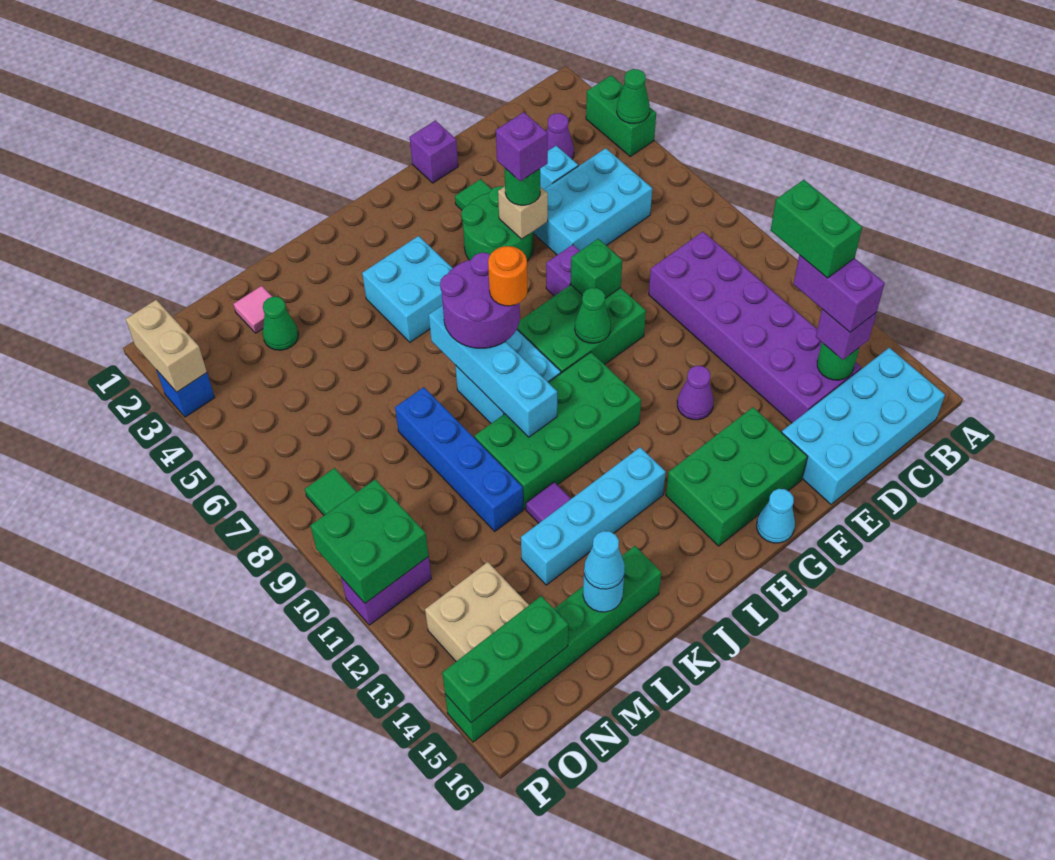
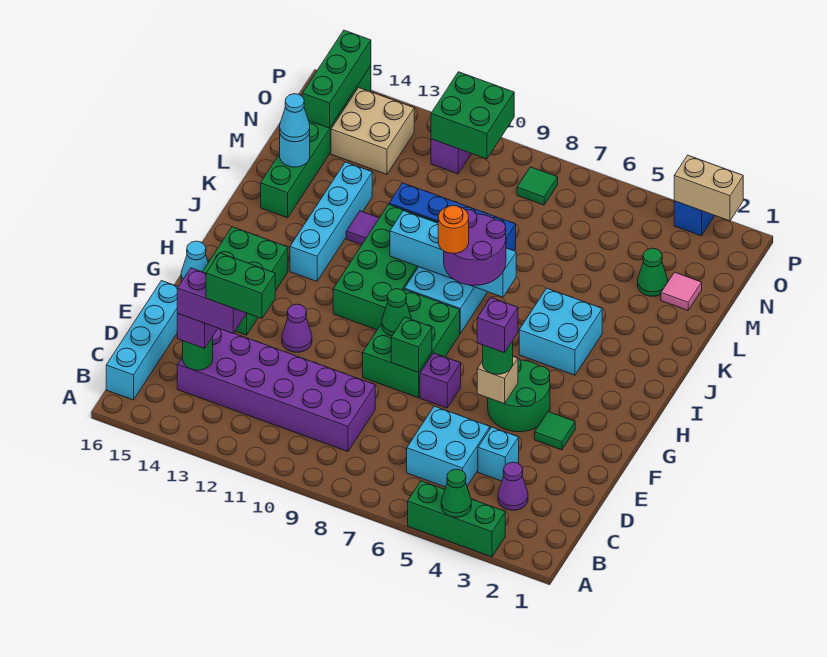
green 1x2 brick [586,76,656,156] -> green 1x3 brick [408,481,505,557]
cyan 2x4 brick [782,348,945,504] -> cyan 1x4 brick [106,281,178,400]
cyan 2x3 brick [533,148,652,255] -> cyan 2x2 brick [407,406,490,487]
purple 1x1 brick [410,121,458,183] -> none

